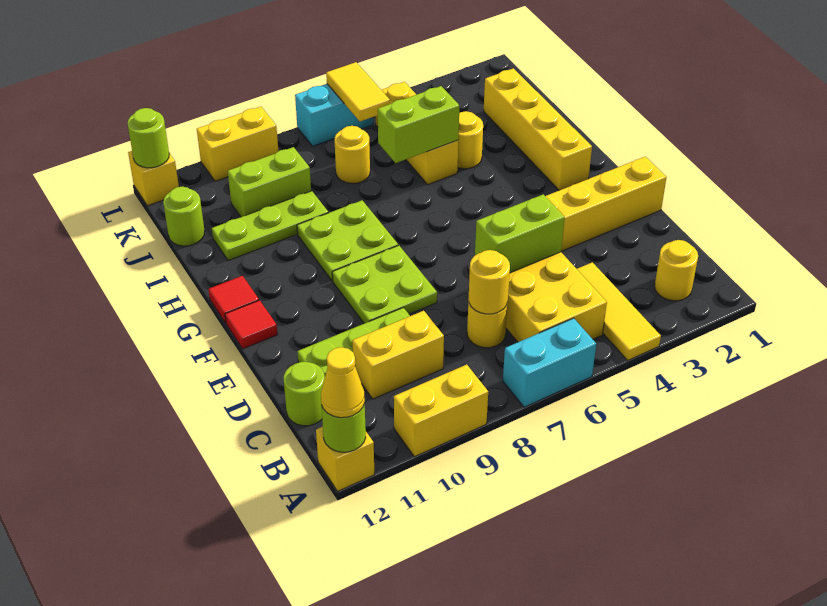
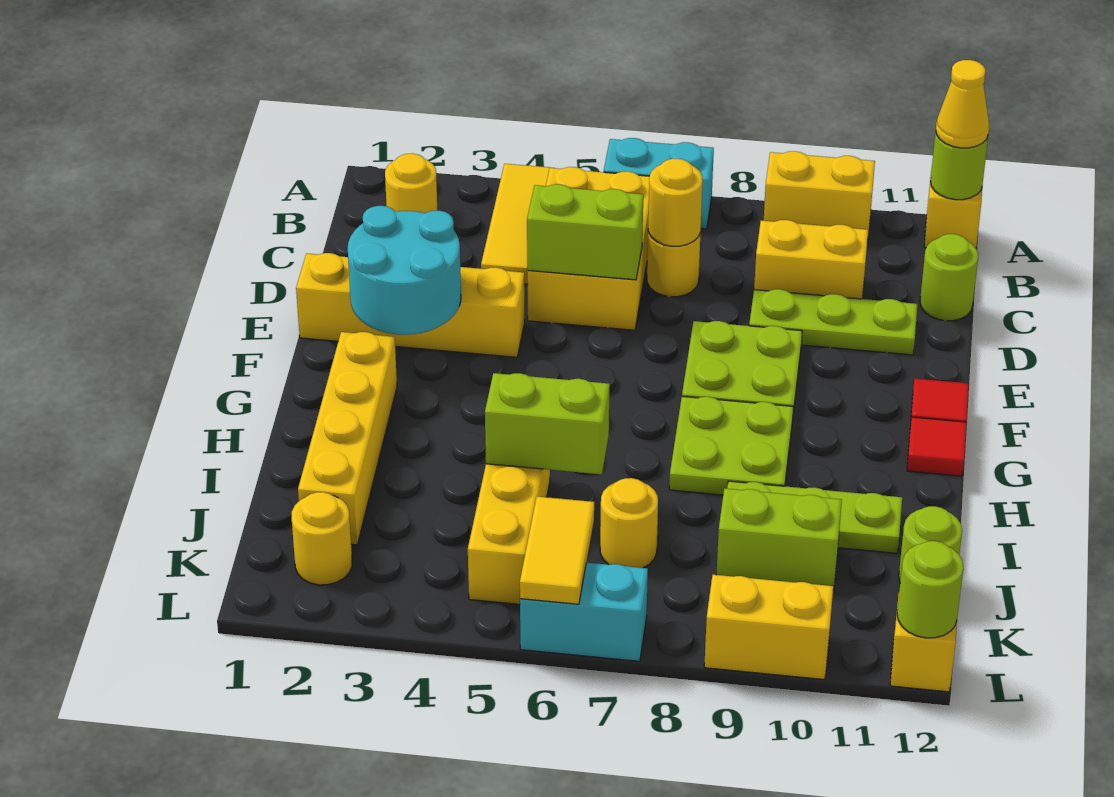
none -> cyan 2x2 round brick [348,206,461,335]
yellow 1x1 round brick [458,111,483,169] -> yellow 1x1 round brick moved to [291,492,352,585]

